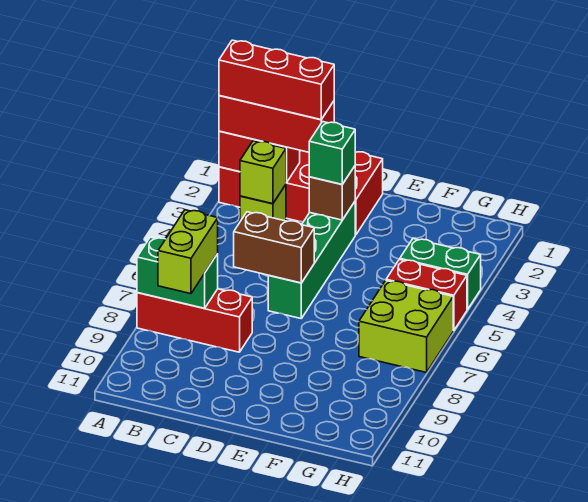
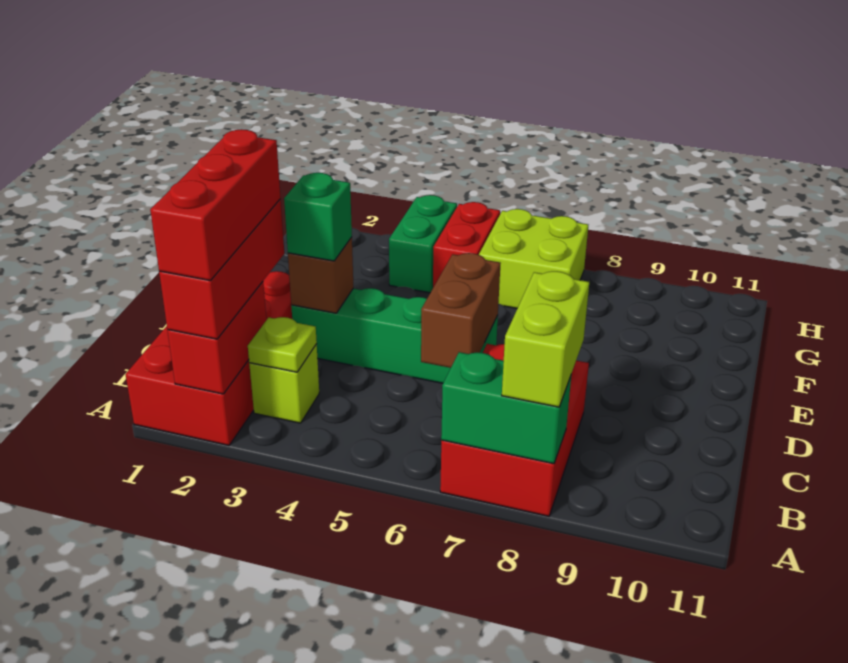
red 1x3 brick [137,289,252,352] -> red 2x3 brick [440,344,589,516]
green 1x2 brick [137,237,218,308] -> green 1x2 brick turned to [441,352,571,464]
lime 1x1 brick [240,141,286,204] -> lime 1x1 plate [248,317,317,372]
lime 1x2 brick [158,210,218,294] -> lime 1x2 brick turned to [502,271,589,407]

